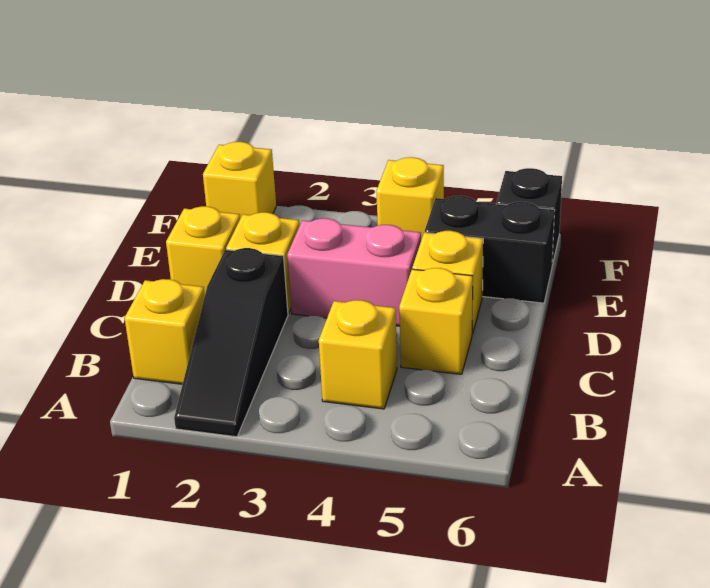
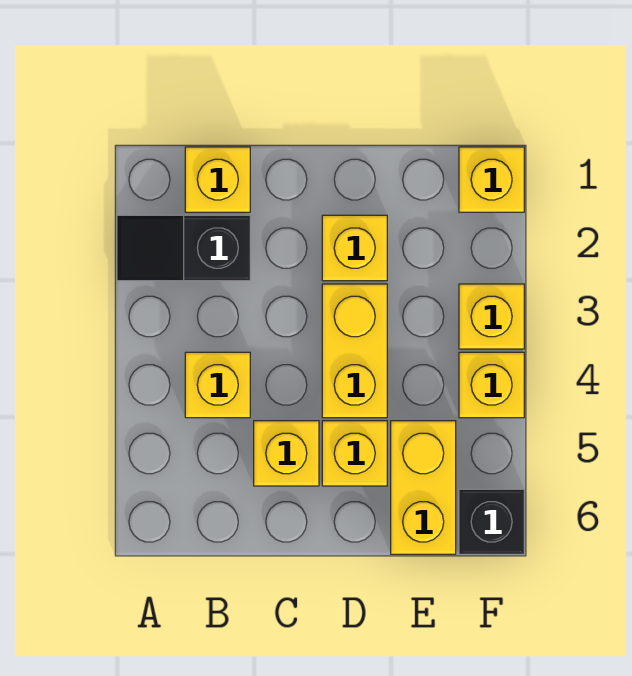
black 1x3 slope [174,248,288,437] -> black 1x2 slope [117,215,250,281]
yellow 1x1 brick [166,206,240,293] -> yellow 1x1 brick moved to [459,284,524,349]
pink 1x2 brick [287,218,421,326] -> yellow 1x2 brick [322,284,387,418]
black 1x2 brick [425,196,555,303] -> yellow 1x2 brick [391,421,456,554]

